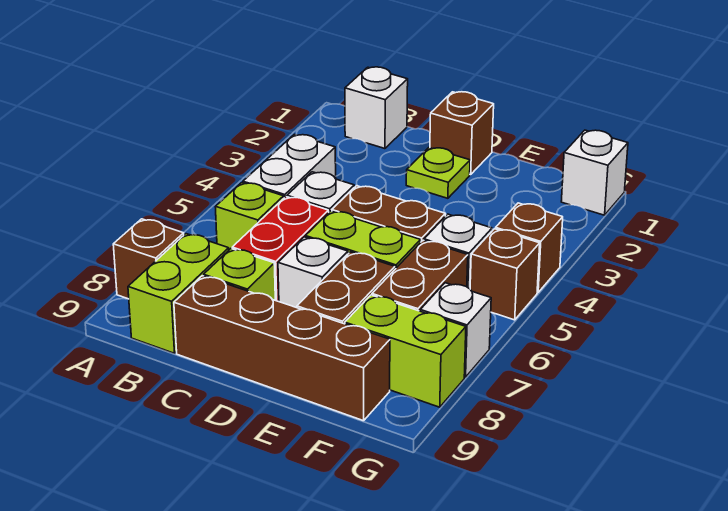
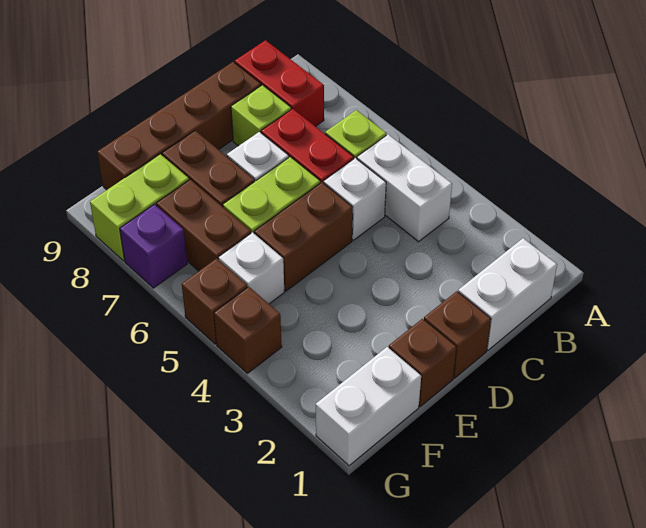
brown 1x1 brick [113,219,184,299] -> brown 1x1 brick moved to [389,319,457,406]
white 1x1 brick [345,67,408,149] -> white 1x2 brick [458,238,557,350]
lime 1x2 brick [128,234,229,353] -> red 1x2 brick [235,40,324,127]
lime 1x1 plate [406,148,470,198] -> none
white 1x1 brick [561,130,628,215] -> white 1x2 brick [316,347,421,466]
white 1x1 brick [420,283,491,377] -> purple 1x1 brick [120,204,187,288]

